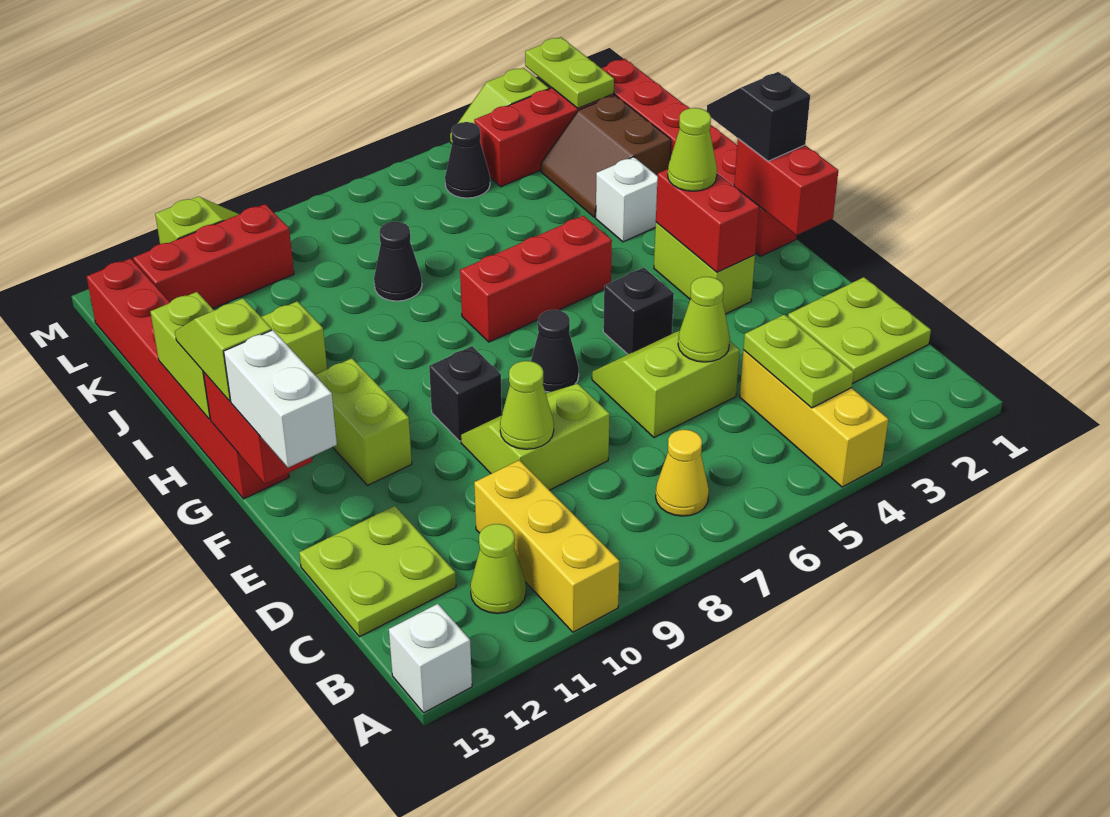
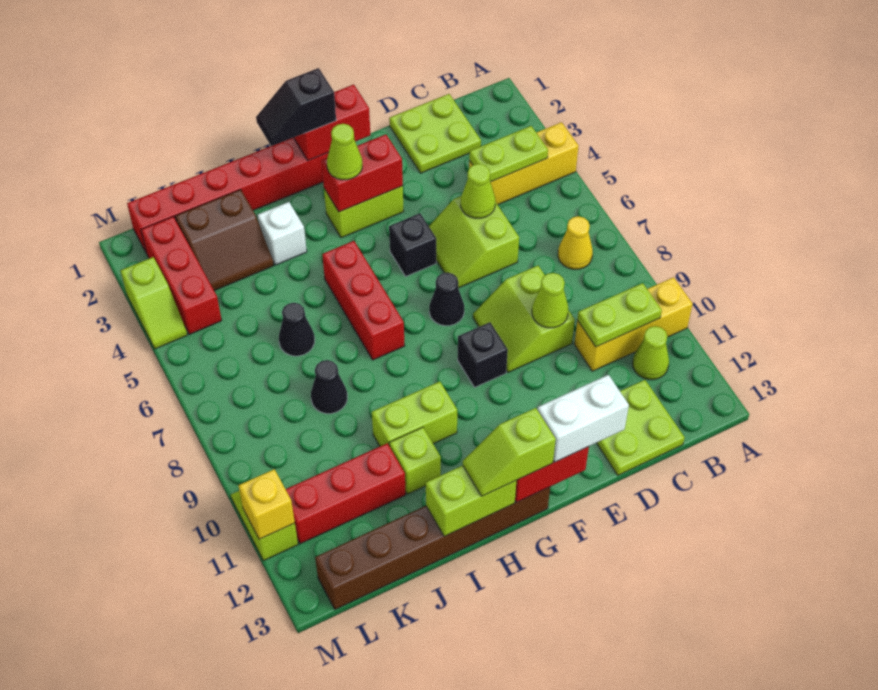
white 1x1 brick [389,604,472,713] -> none
lime 1x2 brick [315,358,412,486] -> lime 1x2 brick moved to [372,381,457,446]
red 1x6 brick [87,258,289,499] -> brown 1x6 brick [315,487,550,609]
lime 1x2 plate [525,37,614,108] -> lime 1x2 plate moved to [577,283,662,347]
black 1x1 cone [445,122,490,198] -> black 1x1 cone moved to [279,303,315,356]
red 1x3 brick [133,204,294,309] -> red 1x3 brick turned to [286,443,406,544]
none -> yellow 1x1 brick [238,469,295,539]

